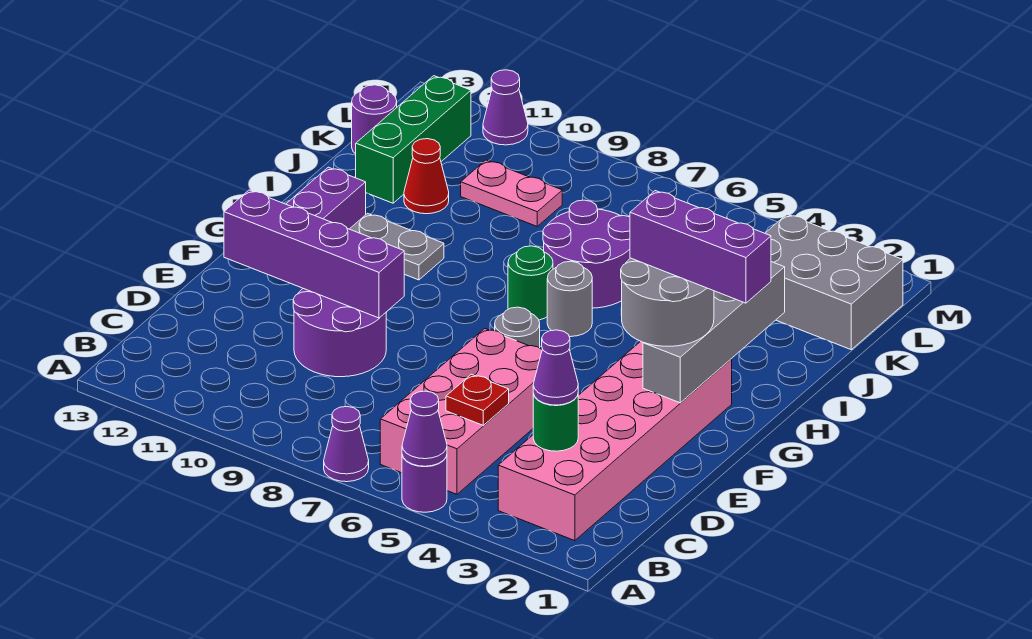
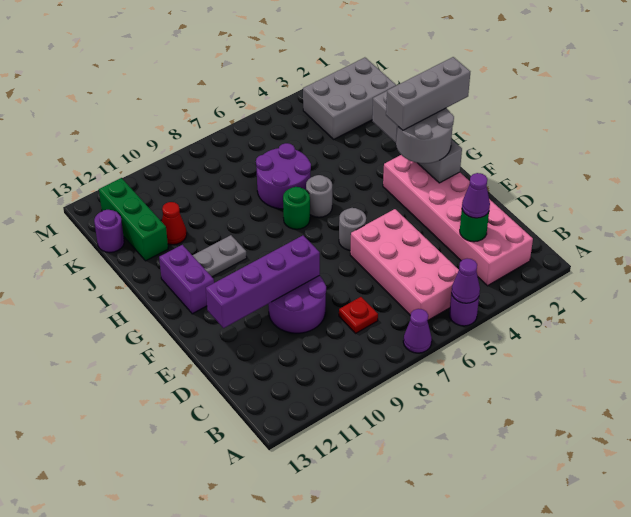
red 1x1 plate [446,374,509,425] -> red 1x1 plate moved to [339,297,378,333]
purple 1x3 brick [630,191,771,303] -> grey 1x3 brick [386,57,470,130]
pink 1x2 plate [461,160,562,226] -> none
purple 1x1 cone [483,70,528,145] -> none

